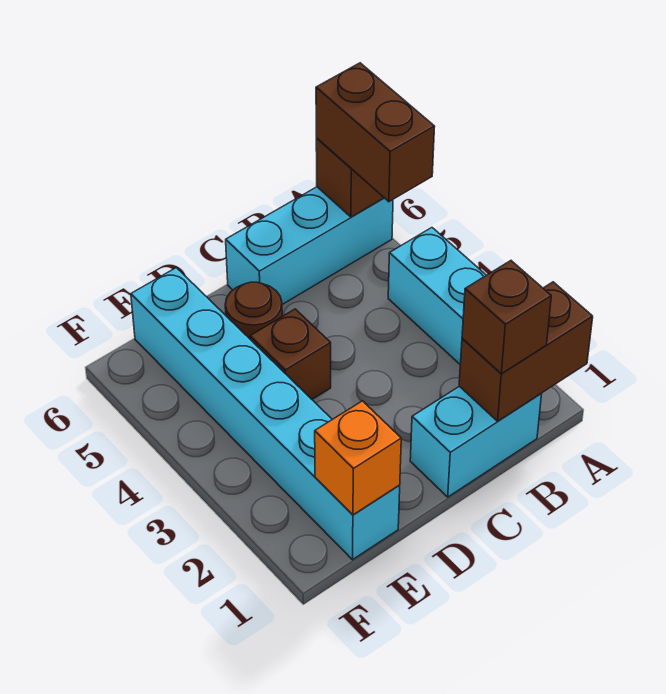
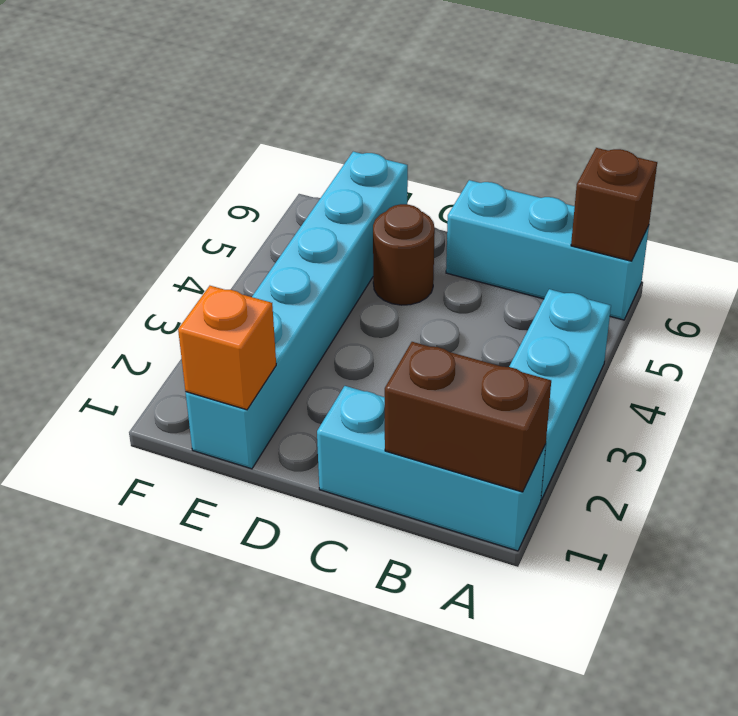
brown 1x2 brick [316,63,435,202] -> none
cyan 1x2 brick [410,386,541,497] -> cyan 1x3 brick [317,386,546,551]
brown 1x1 brick [462,261,551,374] -> none
brown 1x1 brick [250,309,331,399] -> none

